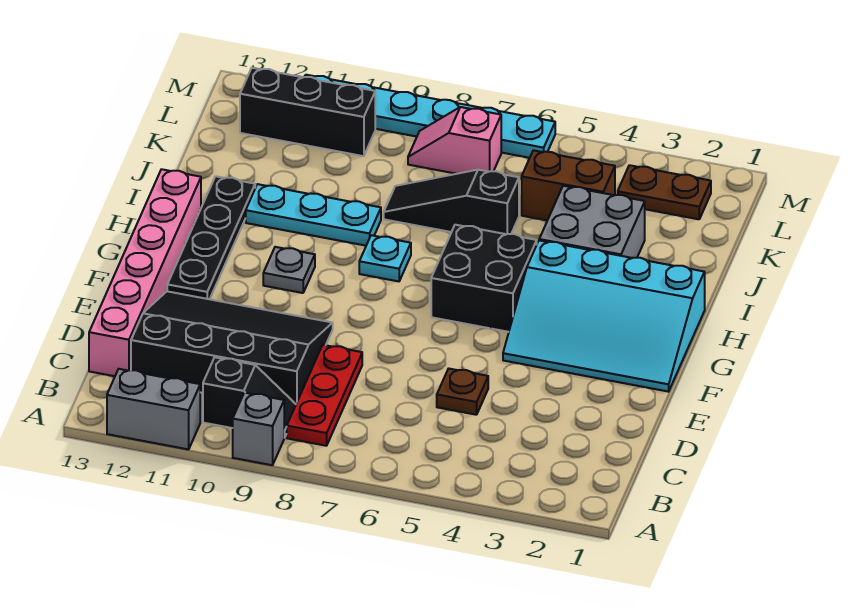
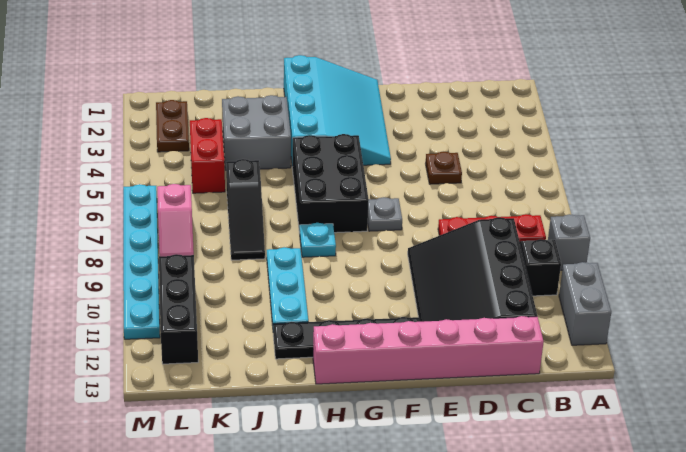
black 2x2 brick [431,225,537,332] -> black 2x3 brick [292,134,369,234]
grey 1x1 plate [263,247,315,293] -> grey 1x1 plate moved to [368,197,402,231]
brown 1x2 brick [522,150,615,220] -> red 1x2 brick [190,118,225,193]

